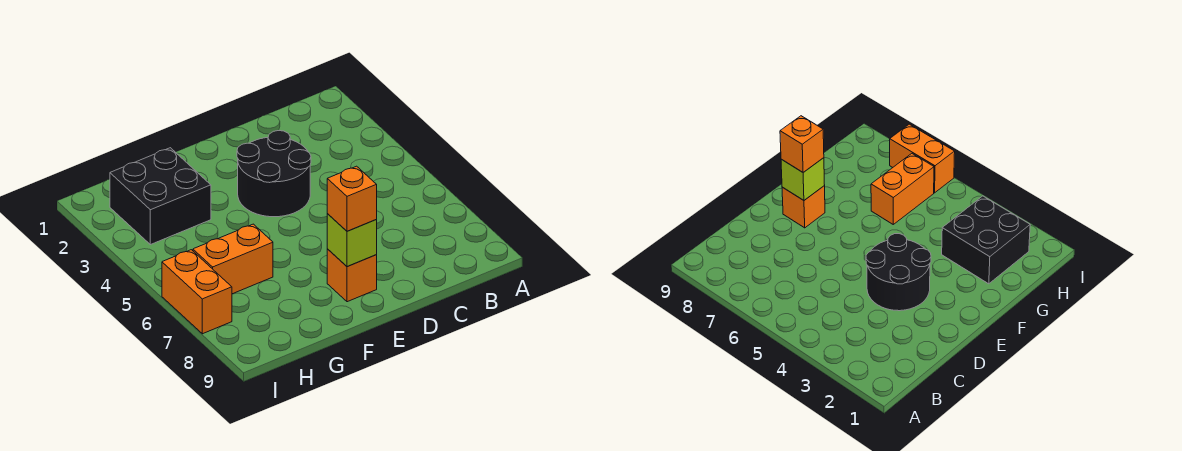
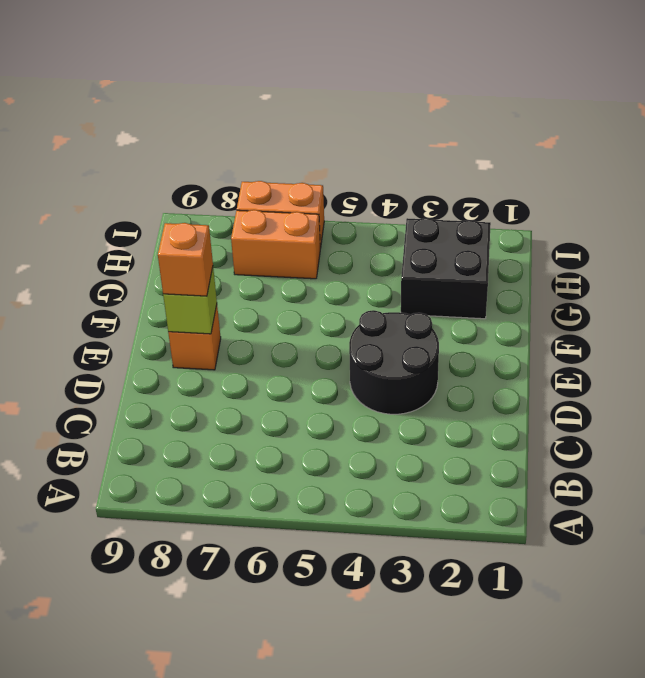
orange 1x2 brick [193,224,273,294] -> orange 1x2 brick turned to [231,210,320,279]

